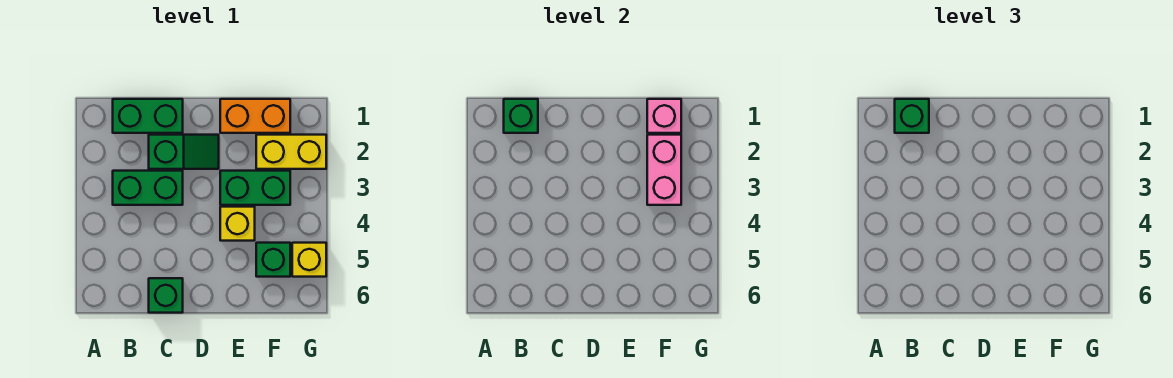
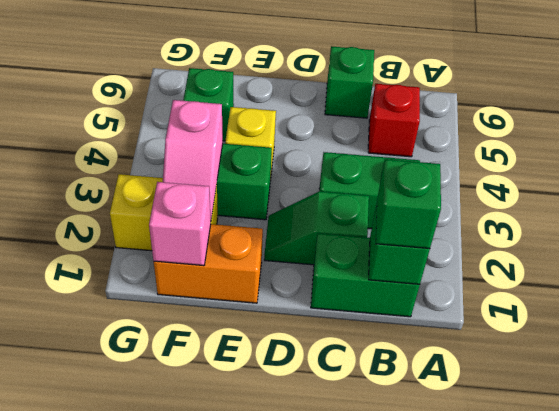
none -> red 1x1 brick [368,84,420,157]
pink 1x2 brick [647,135,681,205] -> pink 1x2 slope [163,100,223,219]
yellow 1x1 brick [292,243,326,277] -> none

